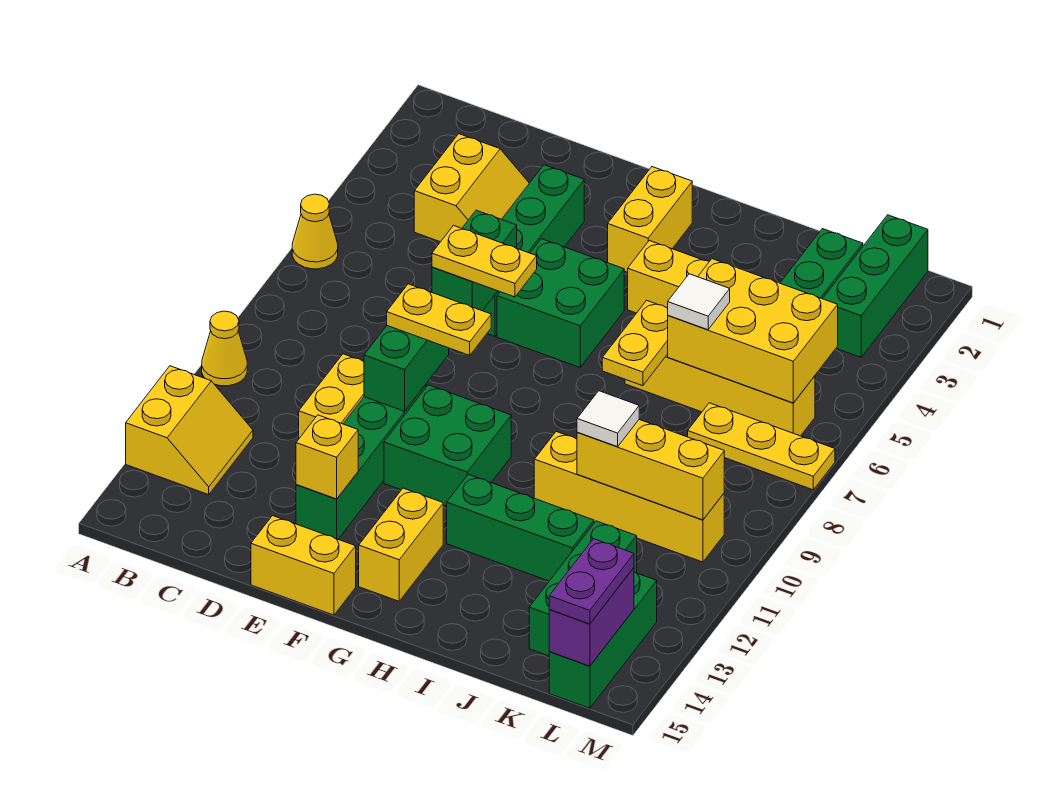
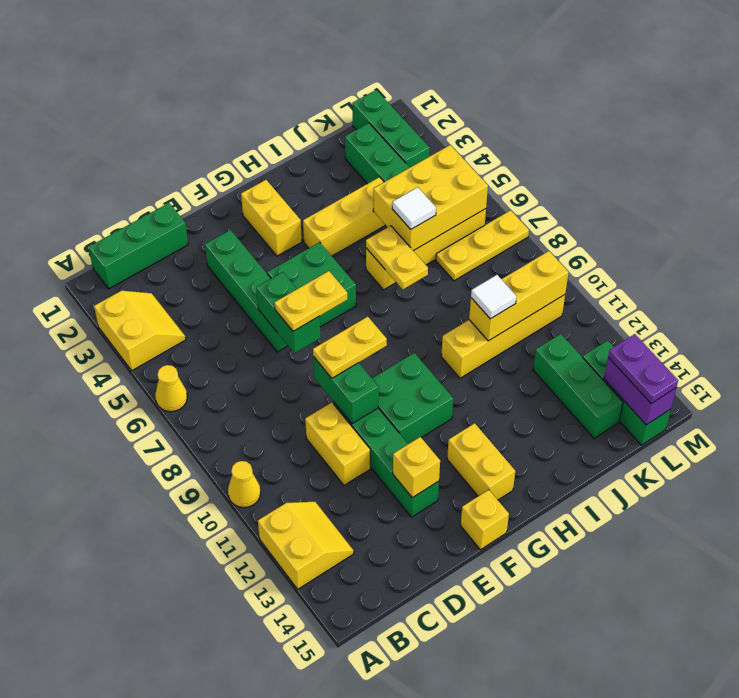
yellow 2x2 slope [414,134,529,242] -> yellow 2x2 slope moved to [94,291,186,371]
yellow 1x2 brick [251,516,356,615] -> yellow 1x1 brick [461,490,509,550]
green 1x3 brick [447,474,594,581] -> green 1x3 brick moved to [89,203,188,289]

